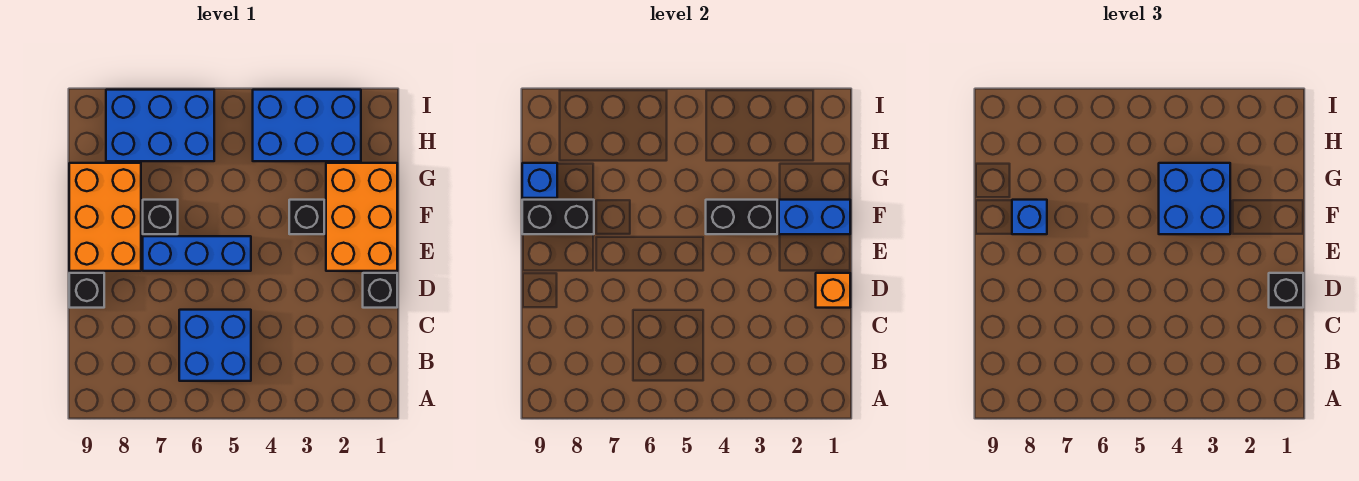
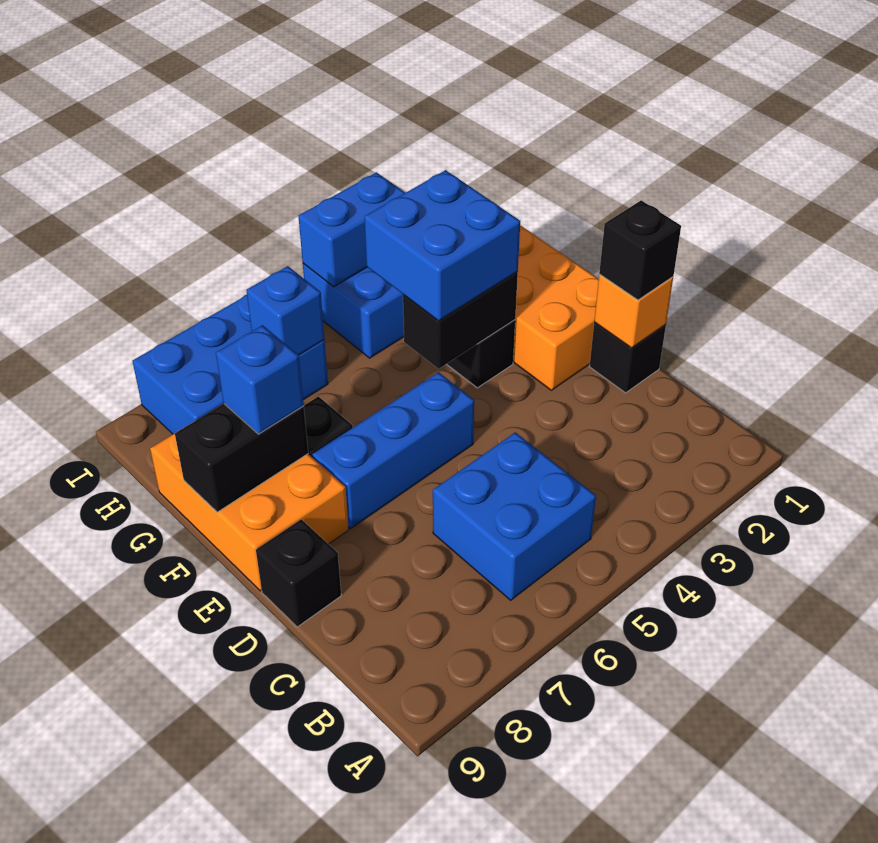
blue 1x2 brick [779,200,850,234] -> blue 1x2 brick moved to [298,172,405,287]
blue 1x1 brick [522,163,557,198] -> blue 1x1 brick moved to [246,266,324,355]

